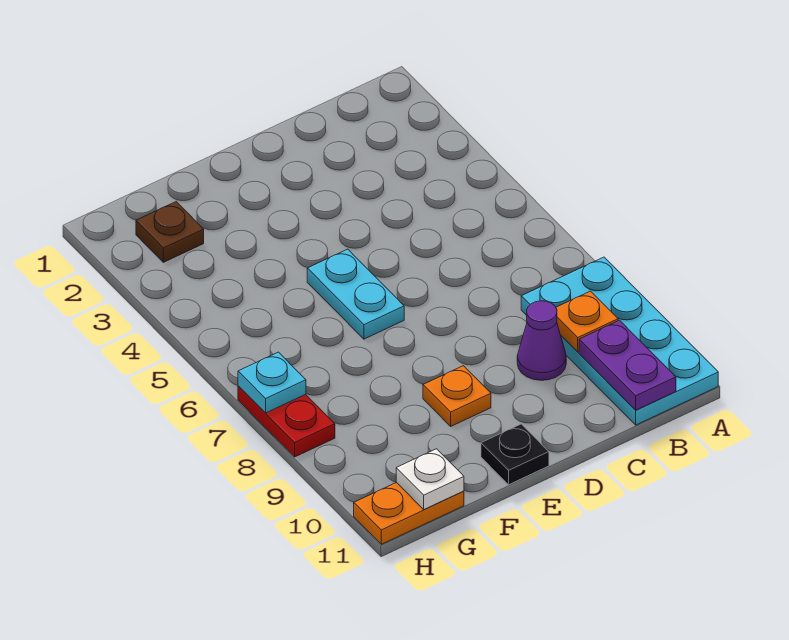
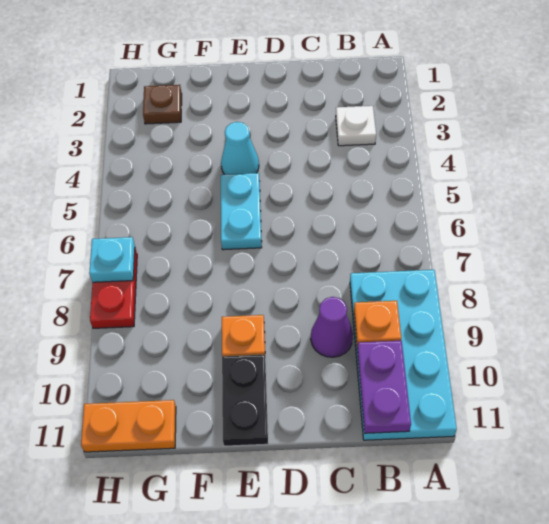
none -> cyan 1x1 cone [221,122,259,175]
black 1x1 plate [481,424,549,485] -> black 1x2 plate [222,355,268,446]
white 1x1 plate [396,449,464,509] -> white 1x1 plate moved to [336,106,376,146]

